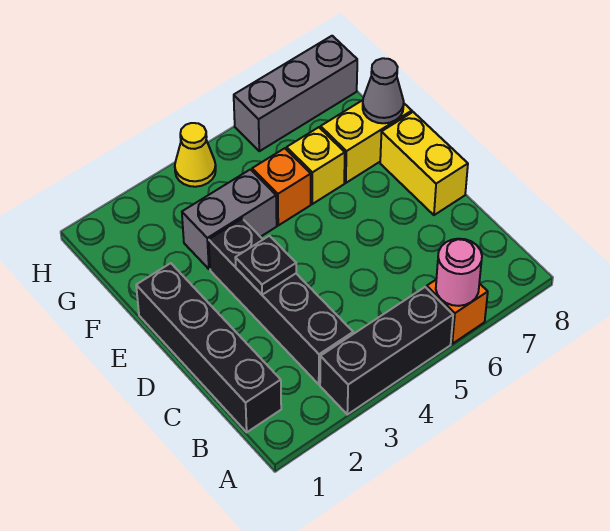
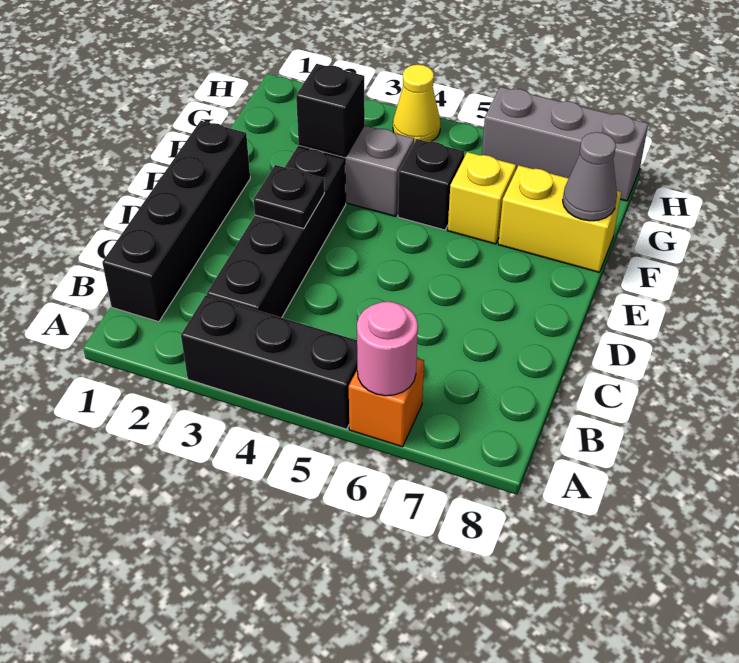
yellow 1x2 brick [380,112,468,215] -> none
none -> black 1x1 brick [296,64,365,157]
orange 1x1 brick [252,148,311,225] -> black 1x1 brick [398,139,465,230]

